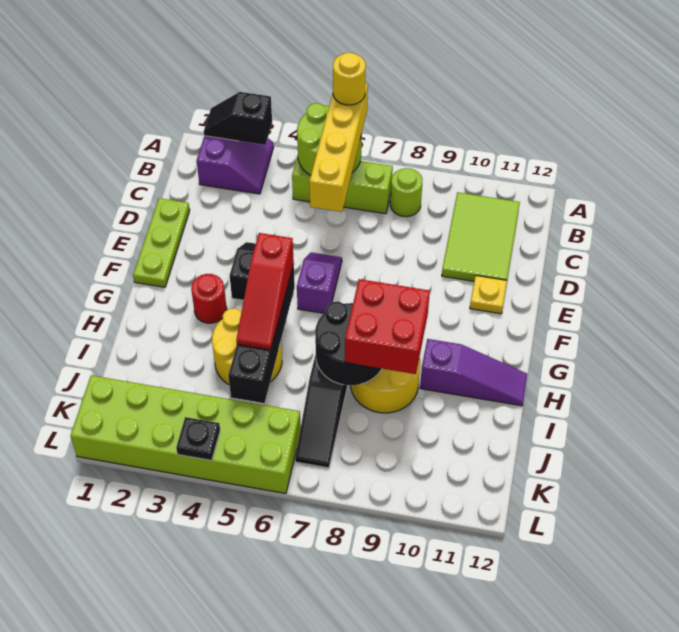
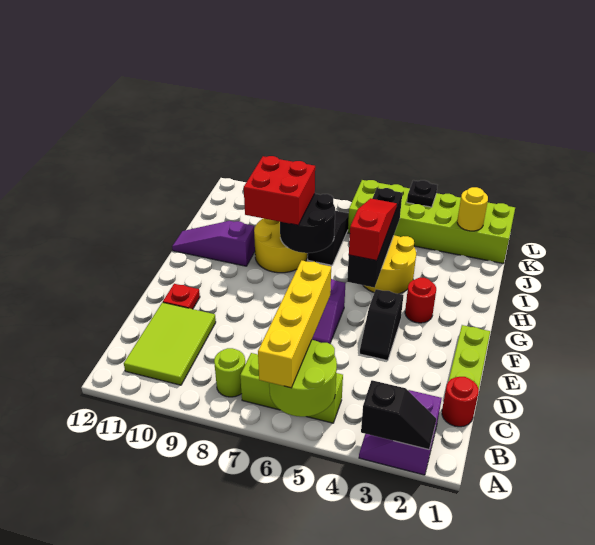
yellow 1x1 round brick [333,53,366,105] -> yellow 1x1 round brick moved to [457,187,488,231]
none -> red 1x1 round brick [442,377,479,427]
yellow 1x1 plate [470,276,507,314] -> red 1x1 plate [163,284,200,309]

